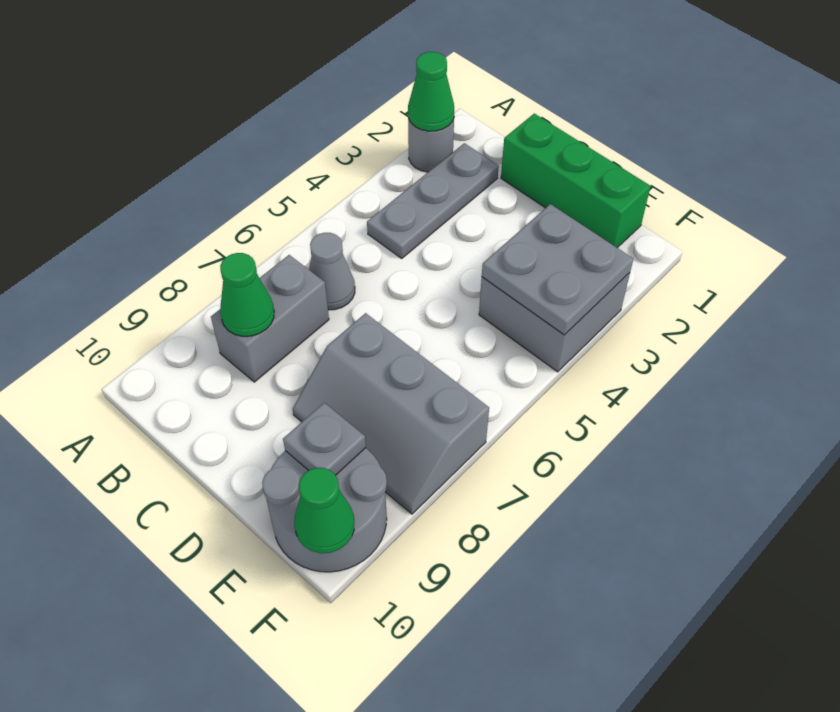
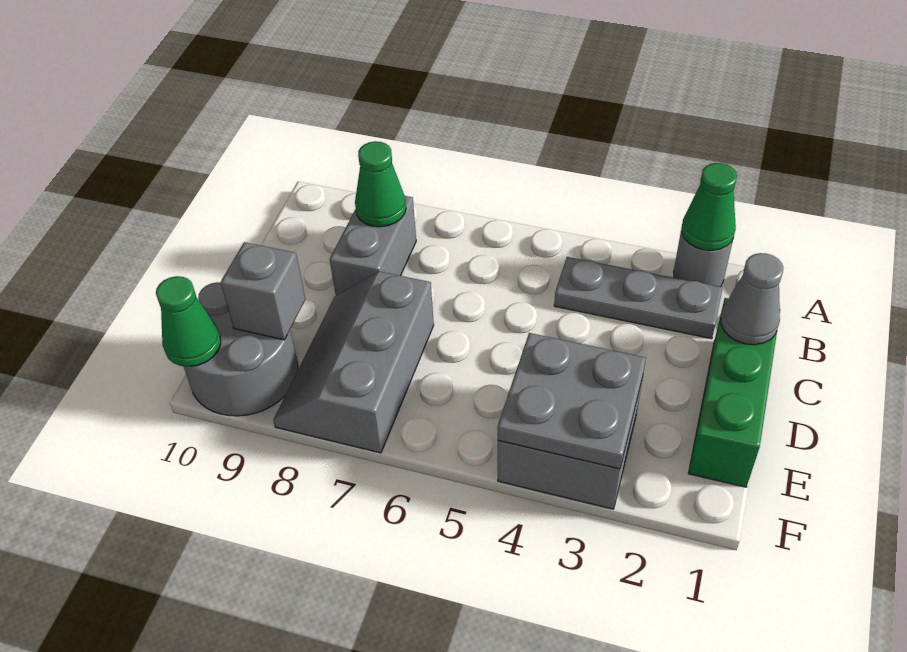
grey 1x1 cone [309,233,355,310] -> grey 1x1 cone moved to [721,253,783,345]
grey 1x2 brick [211,255,329,382] -> grey 1x2 brick turned to [330,196,416,295]
grey 1x1 plate [283,403,366,475] -> grey 1x1 brick [220,242,305,340]

